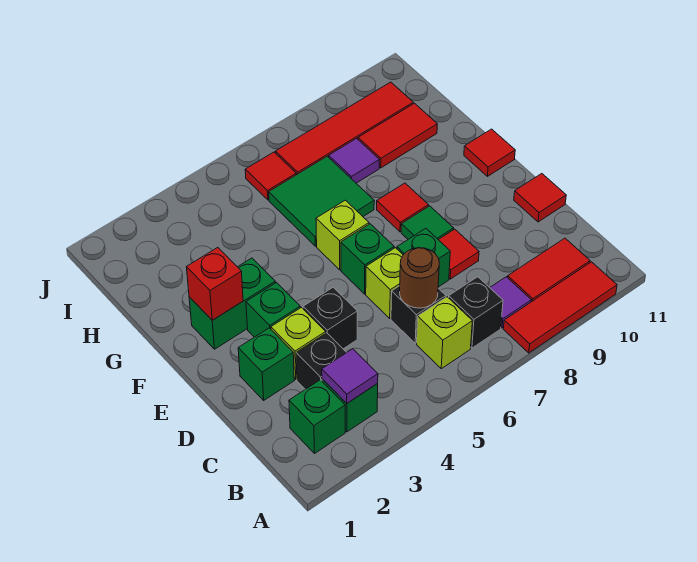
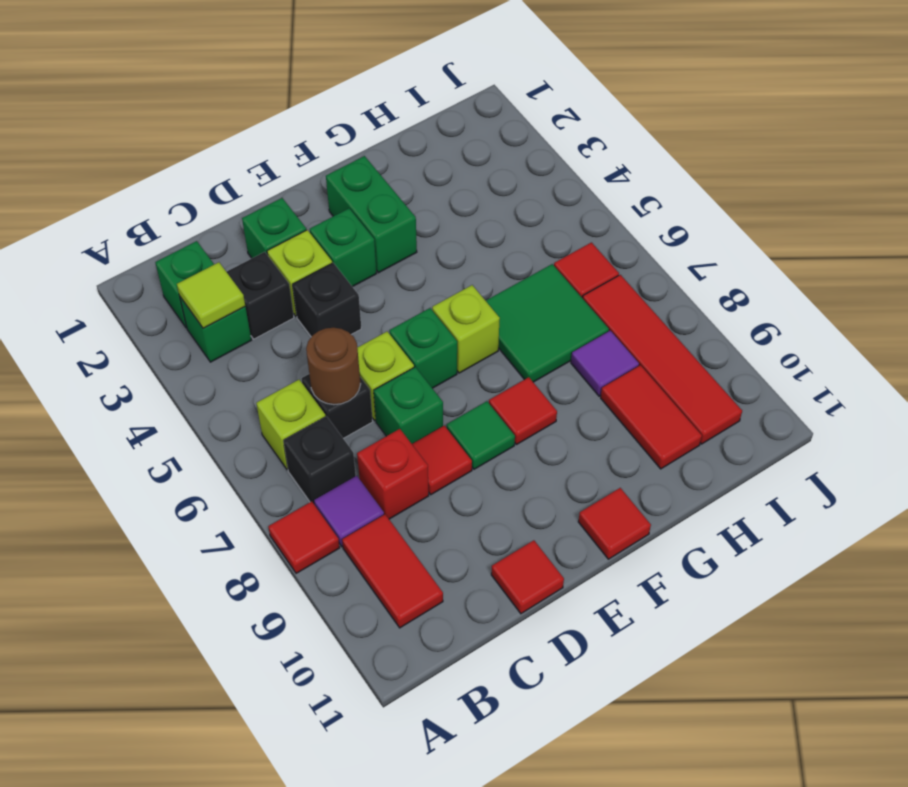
red 1x3 tile [503,262,617,353] -> red 1x1 tile [268,501,340,573]
purple 1x1 tile [322,349,378,403] -> lime 1x1 tile [177,262,245,328]
red 1x1 brick [187,248,243,320] -> red 1x1 brick moved to [357,429,429,519]

